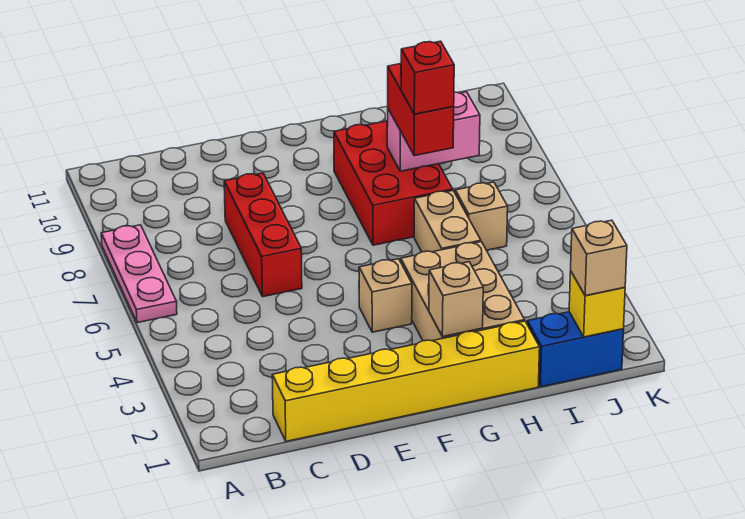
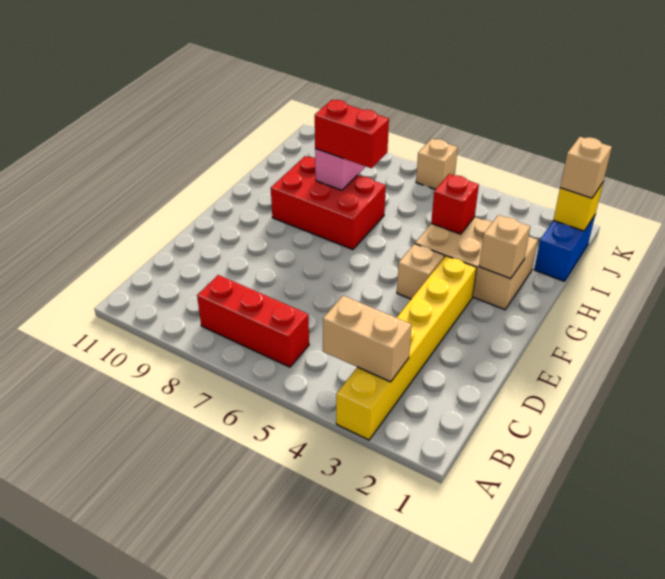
pink 1x3 plate [101,225,177,323] -> none
yellow 1x6 brick [272,321,540,441] -> yellow 1x6 brick moved to [336,256,477,440]
red 1x3 brick [224,173,302,297] -> red 1x3 brick moved to [197,275,309,367]
tan 1x2 brick [414,191,481,252] -> tan 1x2 brick moved to [323,296,412,382]
red 1x1 brick [401,41,454,114] -> red 1x1 brick moved to [431,174,479,234]
tan 1x1 brick [455,182,508,250] -> tan 1x1 brick moved to [416,138,458,189]

